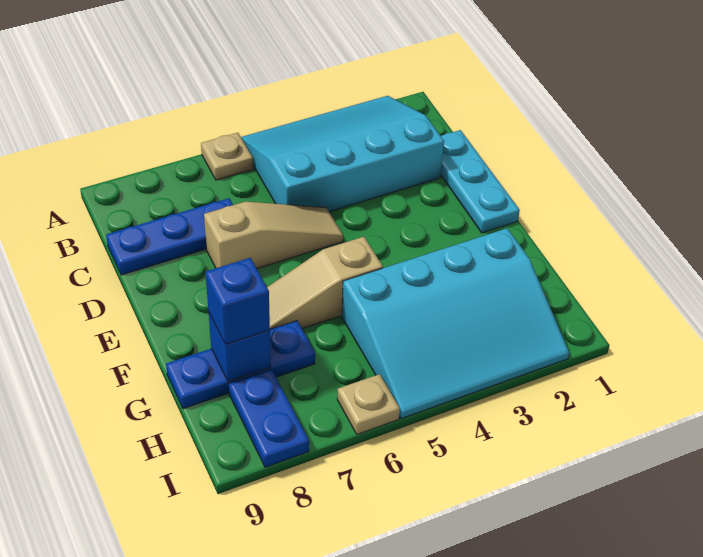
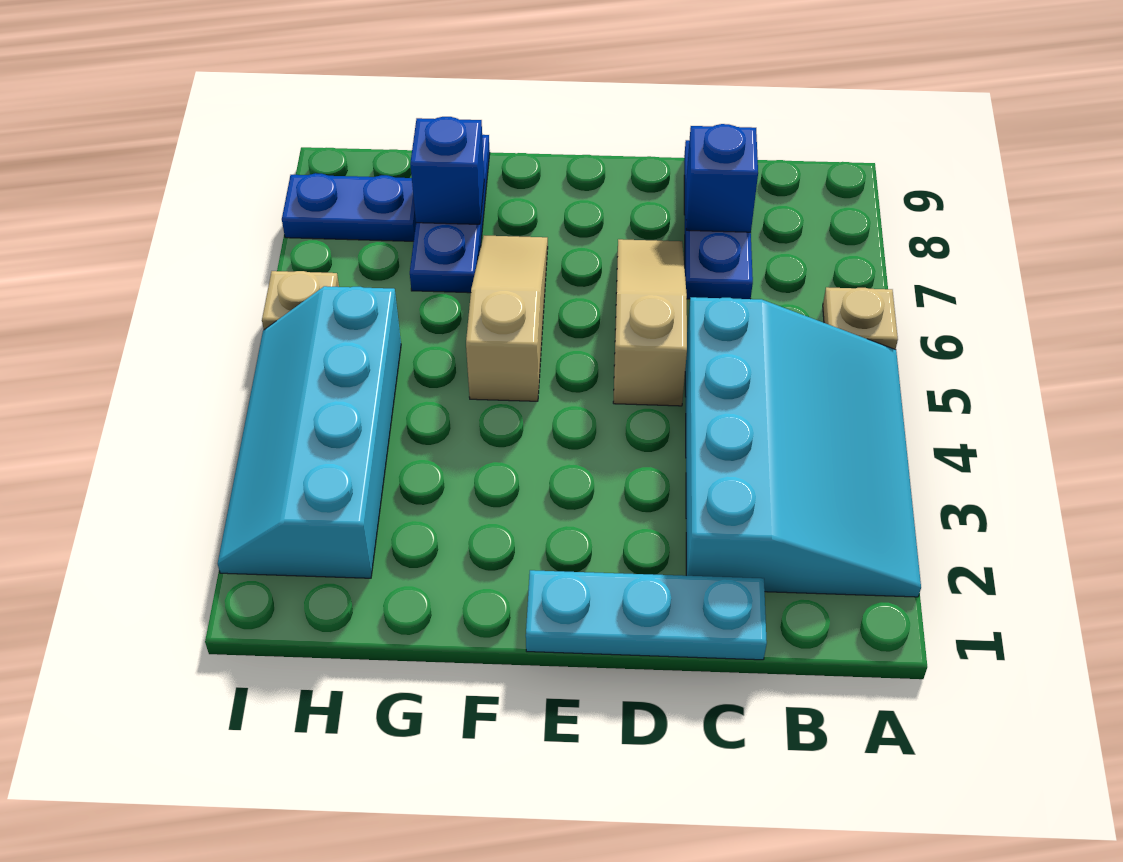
tan 1x3 slope [204,202,343,268] -> tan 1x3 slope turned to [613,239,687,406]
cyan 3x4 slope [342,228,569,419] -> cyan 2x4 slope [218,286,401,578]
blue 1x1 brick [205,258,270,344] -> blue 1x1 brick moved to [686,124,758,232]

